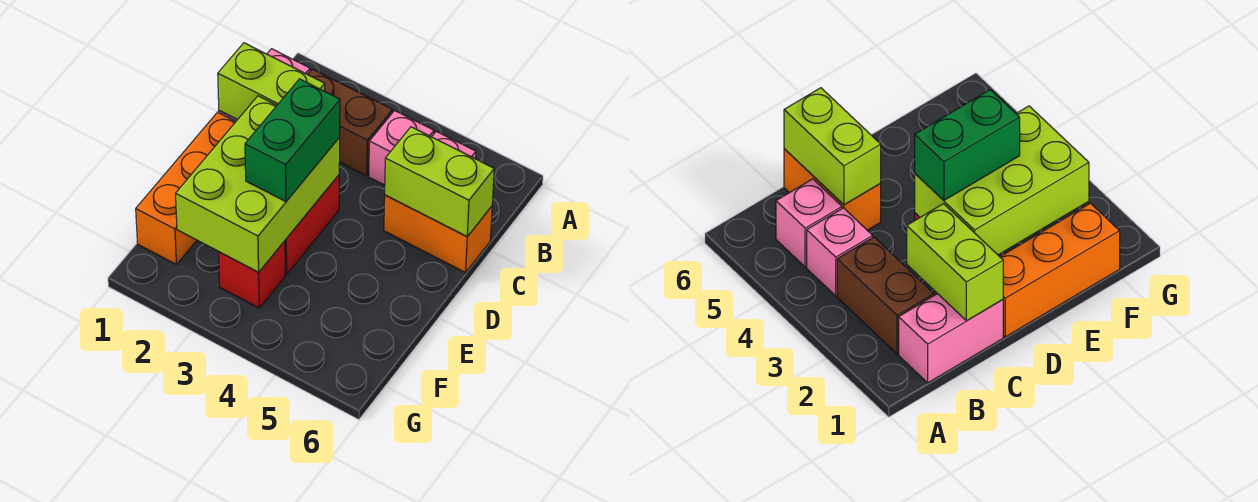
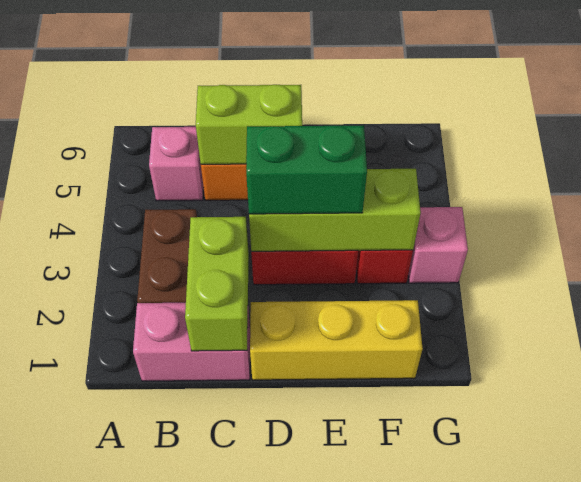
pink 1x1 brick [369,111,434,185] -> pink 1x1 brick moved to [408,207,468,283]
lime 1x2 brick [385,127,494,237] -> lime 1x2 brick turned to [196,85,302,164]
orange 1x3 brick [136,112,236,265] -> yellow 1x3 brick [250,300,423,380]
lime 2x3 brick [176,96,340,272] -> lime 1x3 brick [249,169,421,251]

